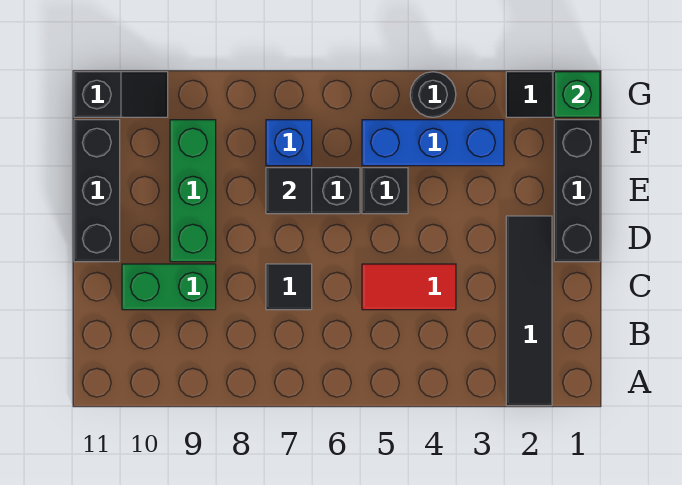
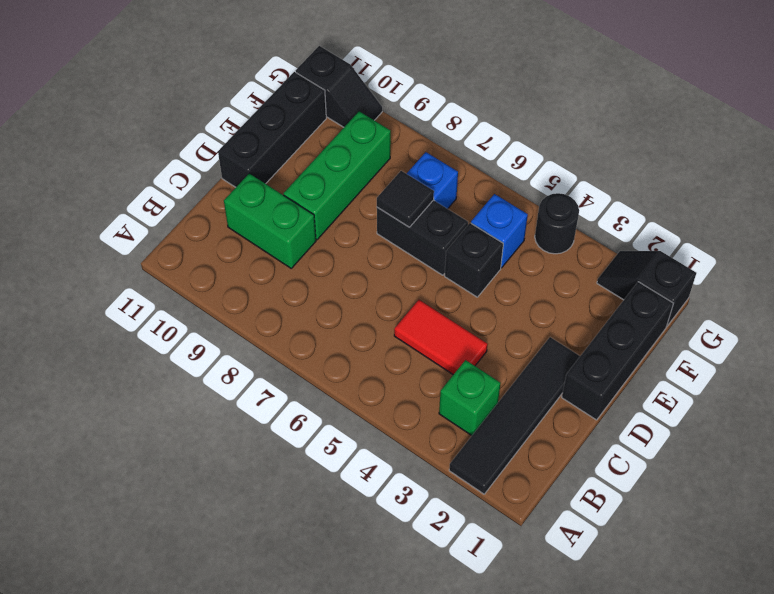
black 1x1 tile [266,264,312,310] -> none
blue 1x3 brick [362,120,504,166] -> blue 1x1 brick [471,194,528,268]
green 1x1 brick [554,72,600,117] -> green 1x1 brick moved to [439,360,501,436]

